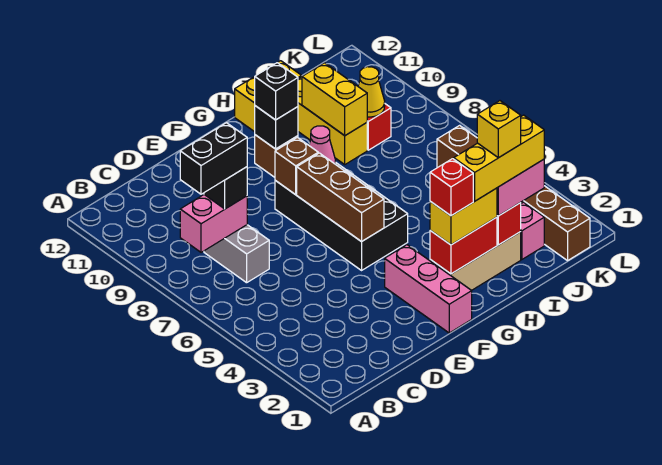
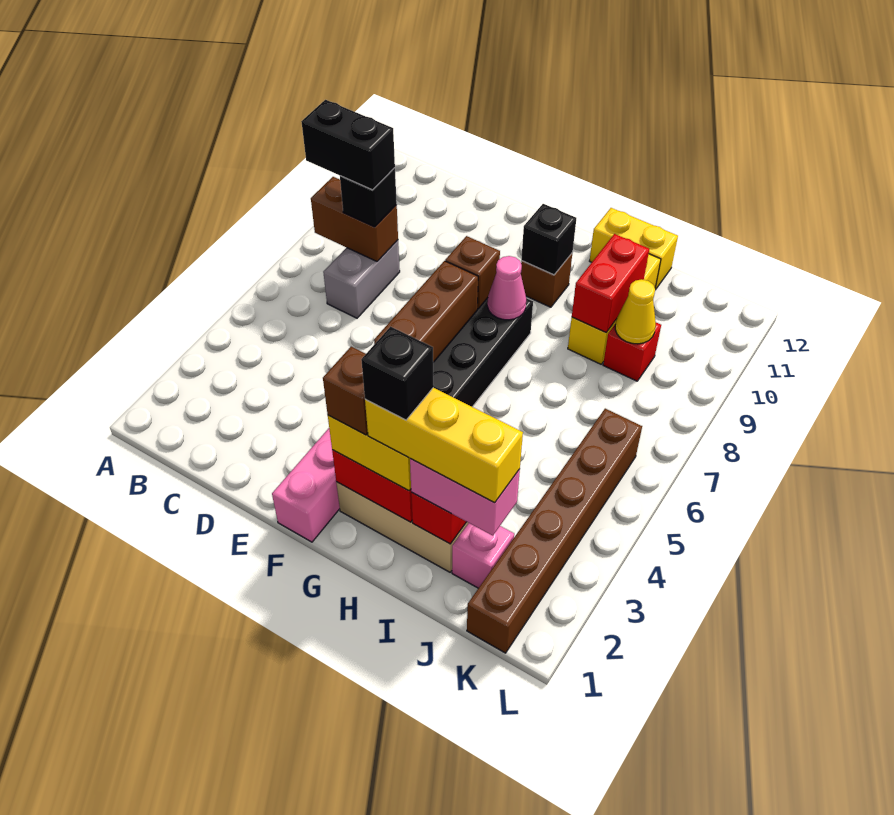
pink 1x2 brick [180,195,247,252] -> brown 1x2 brick [311,177,398,261]
red 1x1 brick [430,159,473,216] -> brown 1x1 brick [323,347,368,435]
black 1x1 brick [255,63,298,120] -> black 1x1 brick moved to [361,326,434,420]
yellow 1x1 brick [477,101,521,158] -> none
yellow 1x2 brick [302,63,367,136] -> red 1x2 brick [572,234,649,332]

